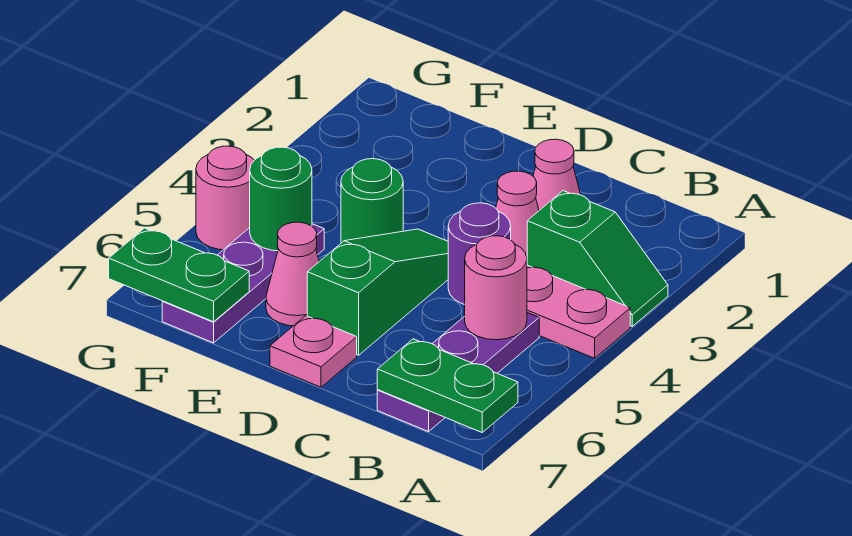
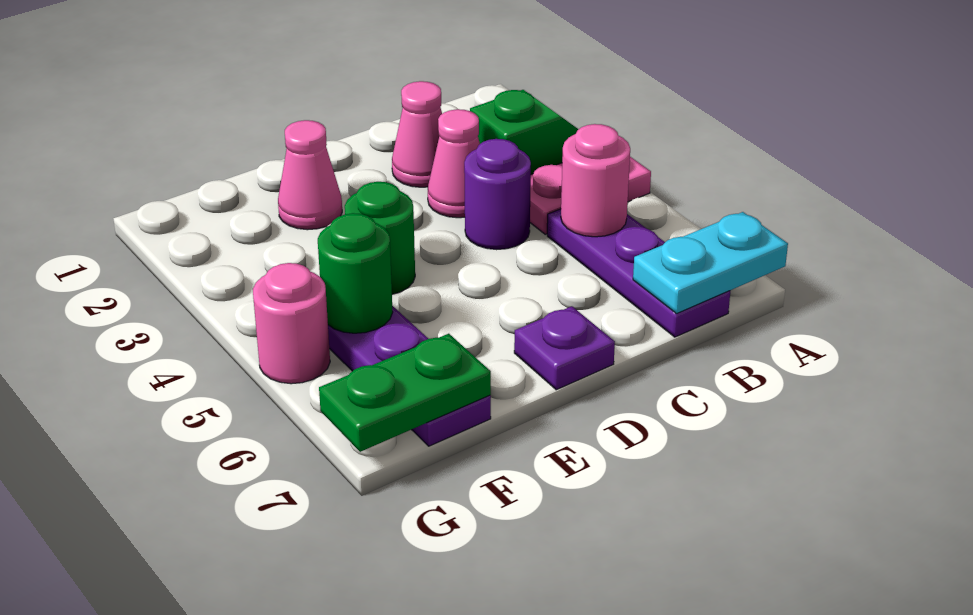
green 1x2 plate [377,339,518,432] -> cyan 1x2 plate [633,212,788,314]
green 1x3 slope [307,229,448,355] -> none
pink 1x1 plate [270,316,357,387] -> purple 1x1 plate [514,306,615,390]
pink 1x1 cone [266,222,319,326] -> pink 1x1 cone moved to [278,120,342,230]

